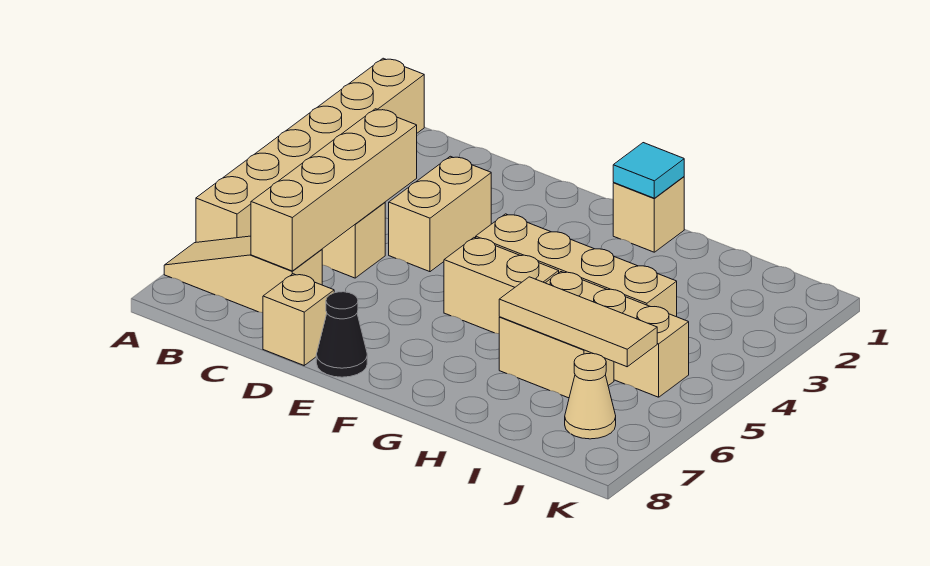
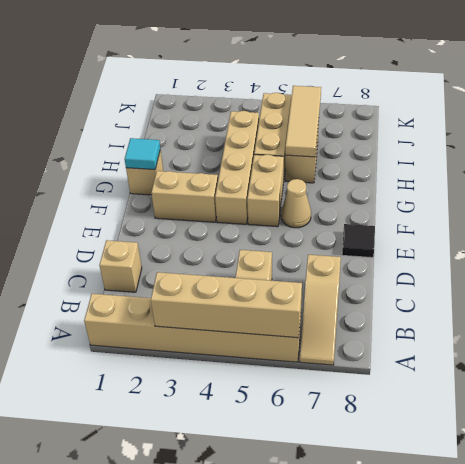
tan 1x4 brick [251,109,417,271] -> tan 1x4 brick moved to [151,272,302,338]
tan 1x2 brick [389,156,491,272] -> tan 1x2 brick moved to [151,171,218,222]
tan 1x1 brick [263,274,334,365] -> tan 1x1 brick moved to [99,240,142,292]
black 1x1 cone [316,292,367,377] -> black 1x1 tile [342,224,375,258]
tan 1x1 cone [565,353,616,439] -> tan 1x1 cone moved to [281,179,311,228]

